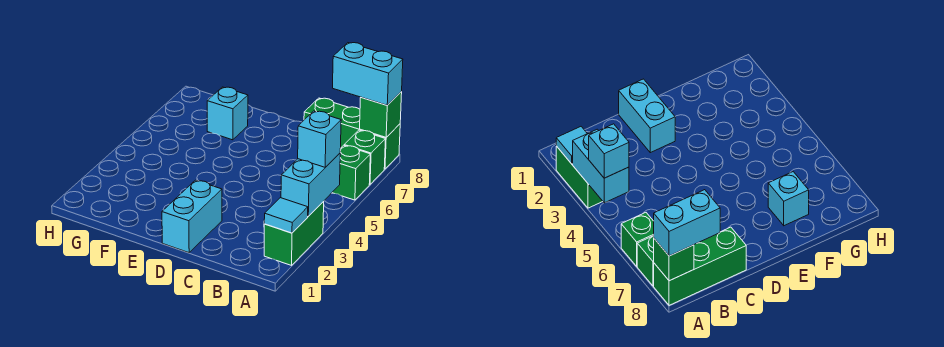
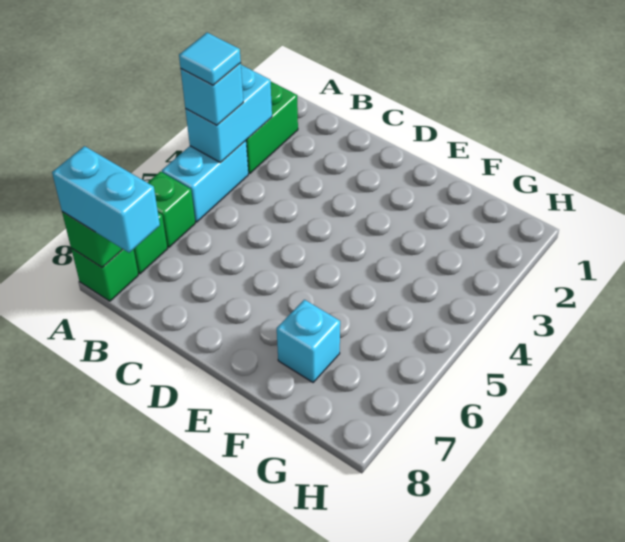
cyan 1x1 tile [264,198,308,233] -> cyan 1x1 tile moved to [179,33,241,85]
green 1x3 brick [304,98,400,169] -> green 1x1 brick [71,248,138,301]
cyan 1x2 brick [162,180,222,253] -> cyan 1x2 brick moved to [162,140,248,222]

